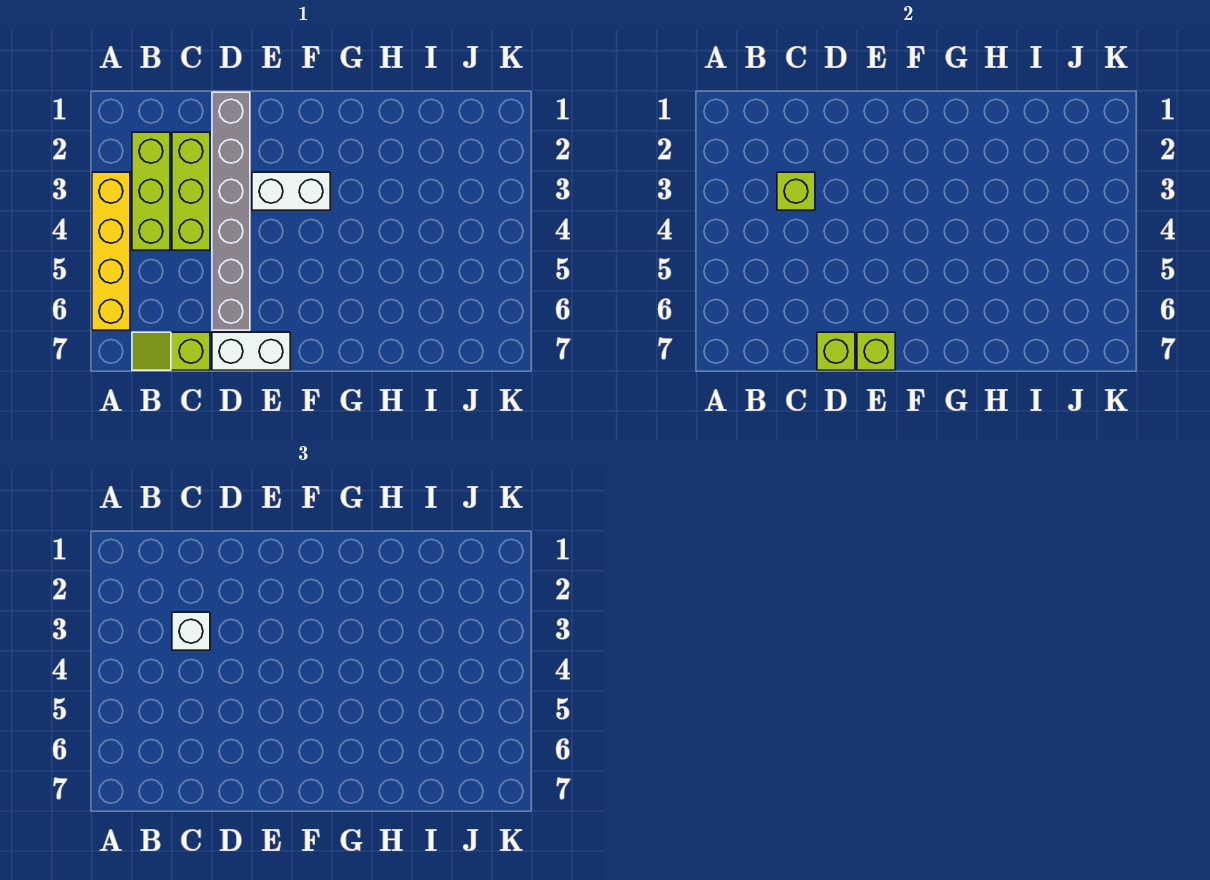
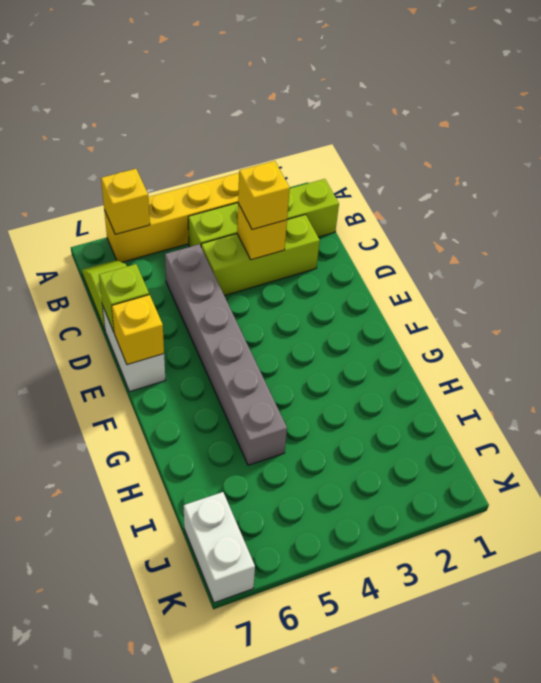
none -> yellow 1x1 brick [101,169,150,234]
lime 1x3 brick [132,132,170,250] -> lime 1x4 brick [188,179,339,247]
lime 1x1 brick [777,172,815,210] -> yellow 1x1 brick [237,204,287,260]
white 1x1 brick [172,612,210,650] -> yellow 1x1 brick [238,161,290,230]
grey 1x6 brick [212,92,250,330] -> grey 1x6 brick turned to [165,244,287,465]
white 1x2 brick [252,172,330,210] -> white 1x2 brick moved to [184,492,255,603]
lime 1x1 brick [857,332,895,370] -> yellow 1x1 brick [112,295,164,365]

